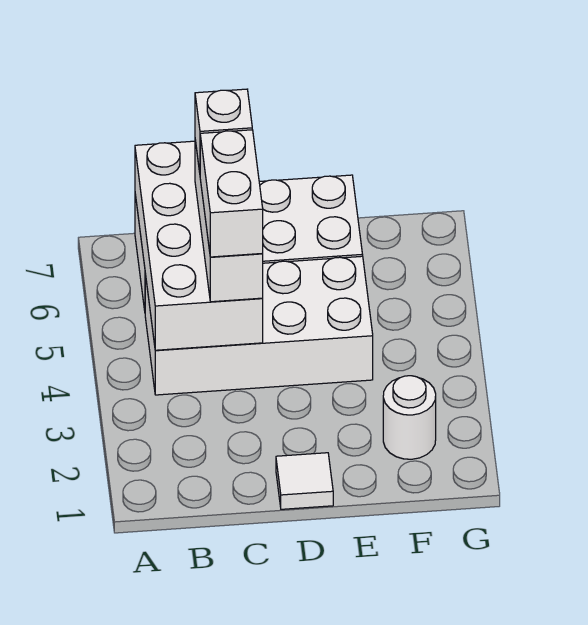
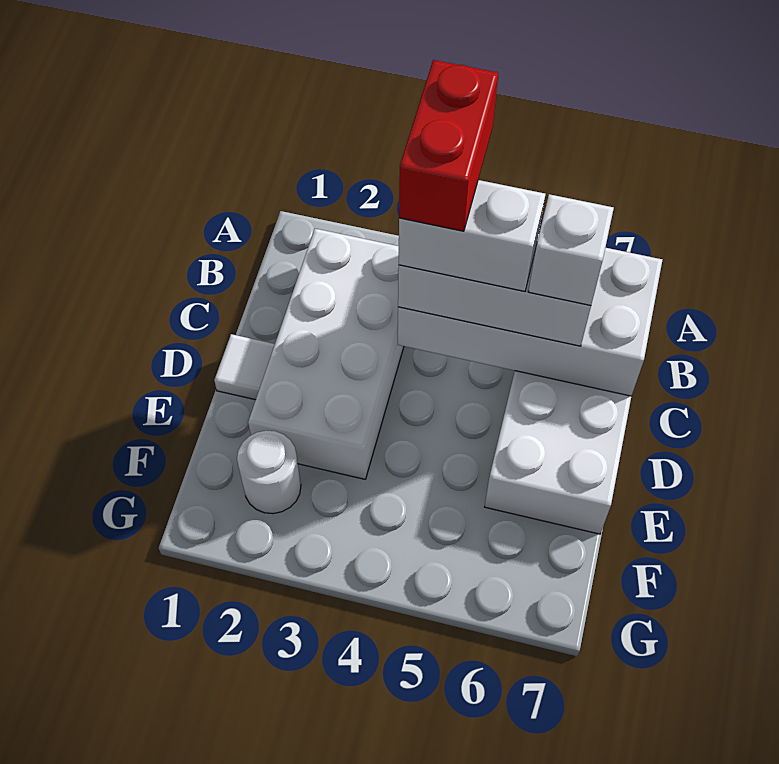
white 2x4 brick [145,256,373,395] -> white 2x4 brick moved to [248,229,404,479]
none -> red 1x2 brick [399,60,498,231]

